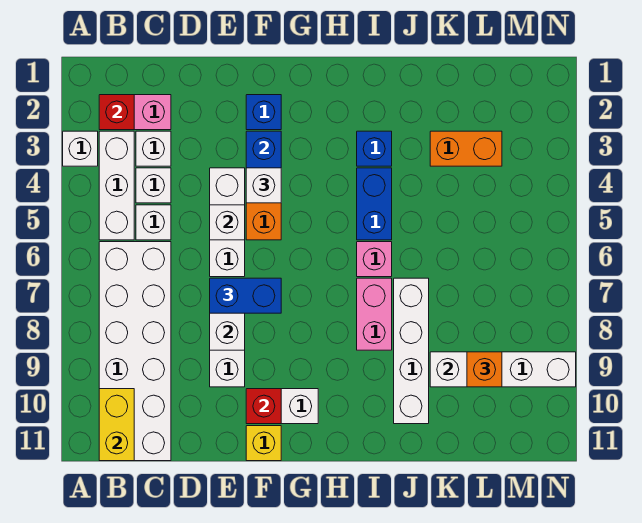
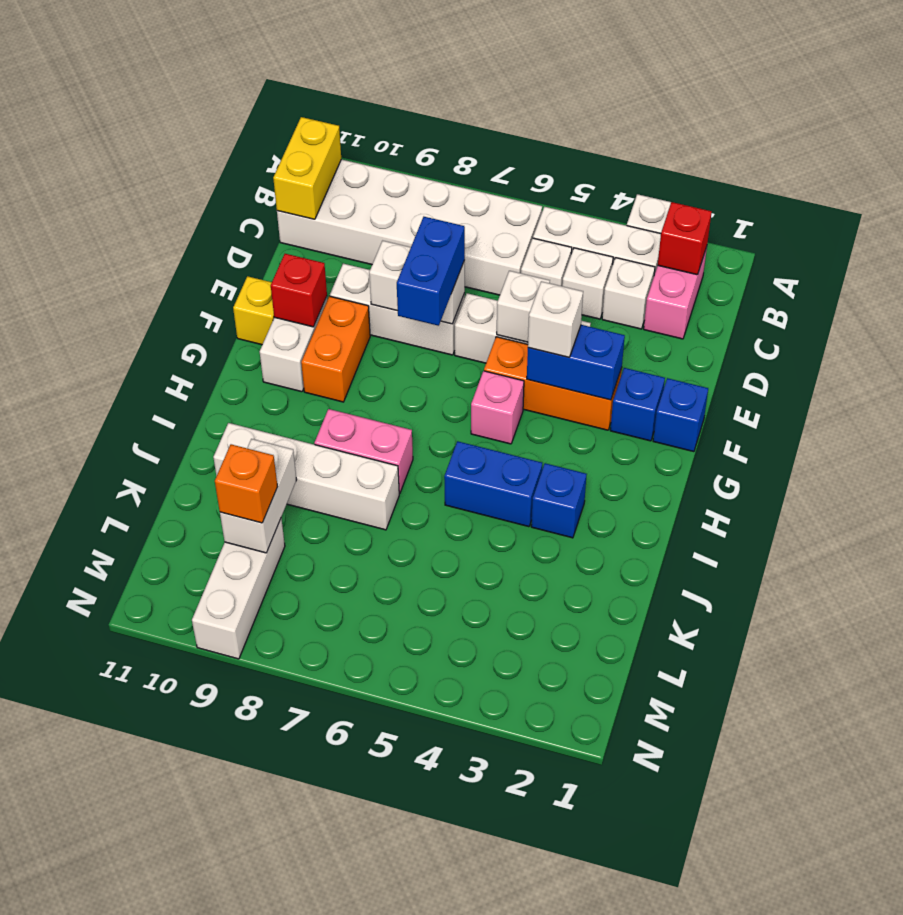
yellow 1x2 brick [99,389,134,461] -> yellow 1x2 brick turned to [273,117,341,219]
none -> blue 1x1 brick [653,378,708,452]
pink 1x1 brick [357,242,392,277] -> pink 1x1 brick moved to [471,371,524,444]
orange 1x2 brick [430,131,502,166] -> orange 1x2 brick moved to [301,296,370,402]

